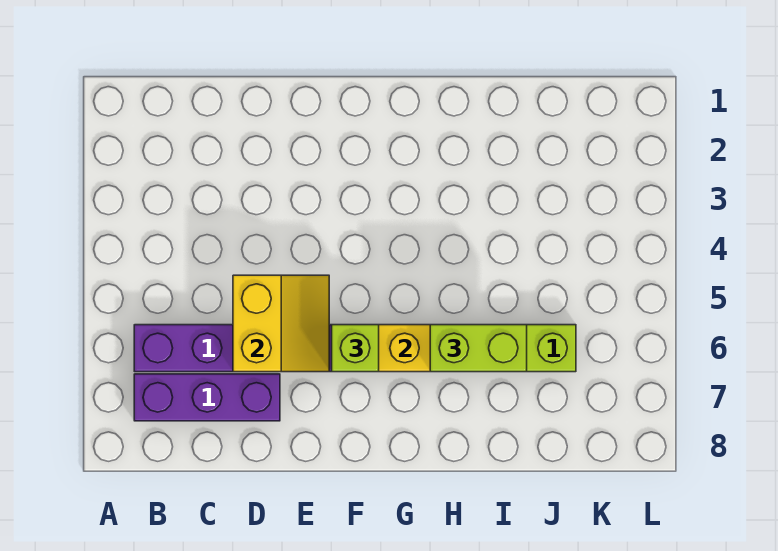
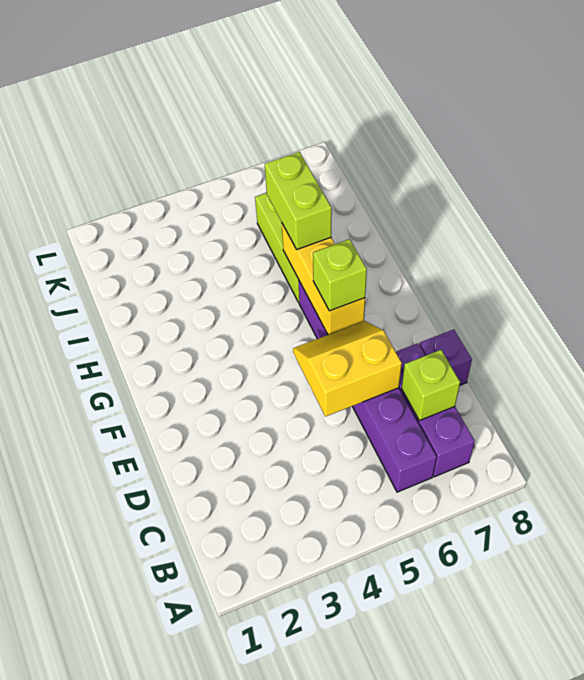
none -> lime 1x1 brick [402,350,460,421]
none -> purple 1x1 brick [420,329,472,385]

